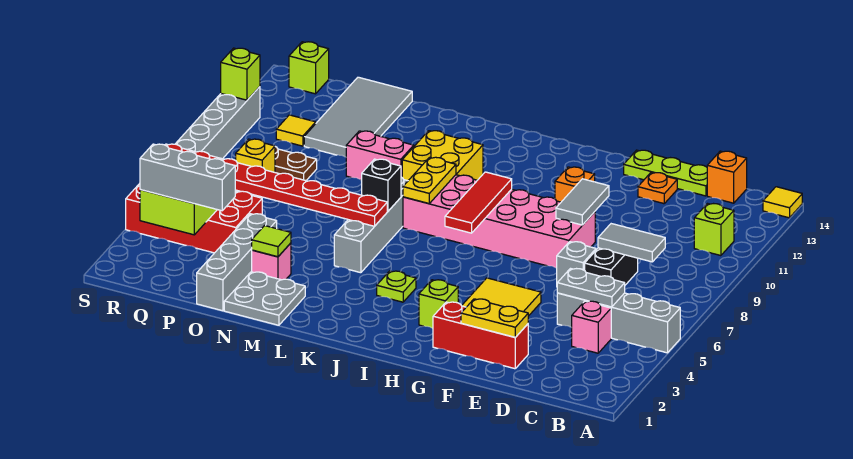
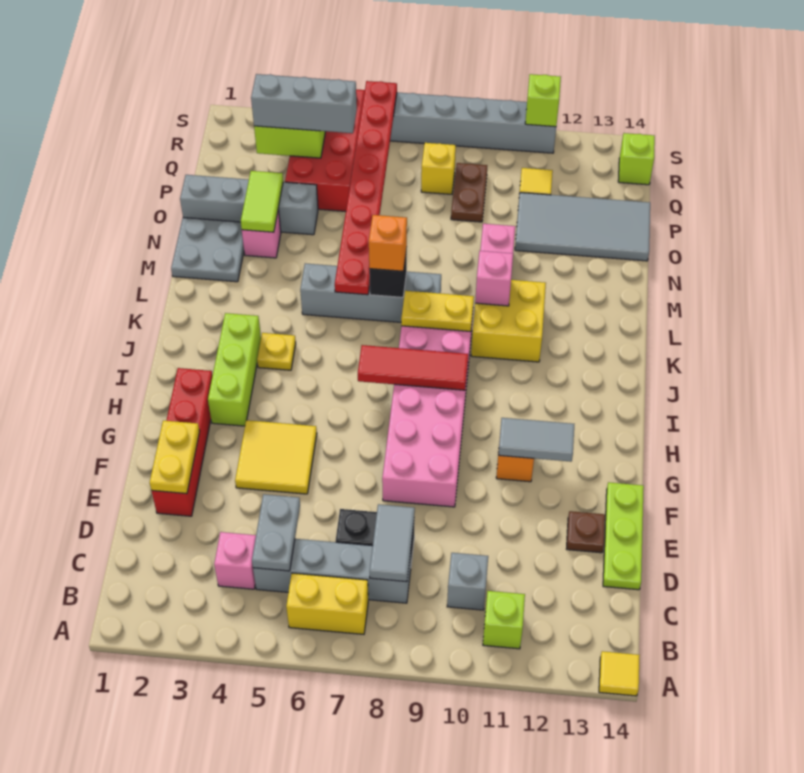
grey 1x4 brick [557,293,680,353] -> grey 1x4 brick turned to [253,539,411,603]
none -> yellow 1x2 brick [286,573,368,634]
orange 1x1 brick [707,151,747,203] -> orange 1x1 brick moved to [369,215,407,271]
red 1x3 brick [433,302,528,369] -> red 1x4 brick [152,368,213,516]
grey 1x1 brick [557,242,596,283] -> grey 1x1 brick moved to [447,553,488,610]
orange 1x1 plate [638,173,677,204] -> brown 1x1 plate [567,511,605,553]
grey 1x2 tile [556,179,609,225] -> grey 1x2 tile moved to [498,418,574,462]
lime 1x1 brick [419,280,458,328] -> lime 1x3 brick [208,313,261,426]
lime 1x1 plate [377,271,416,302] -> yellow 1x1 plate [257,333,296,370]
none -> pink 1x1 brick [475,251,513,306]
lime 1x1 tile [252,226,291,257] -> lime 1x2 tile [241,171,283,232]
grey 1x3 brick [140,144,235,211] -> grey 1x3 brick turned to [251,74,357,133]

